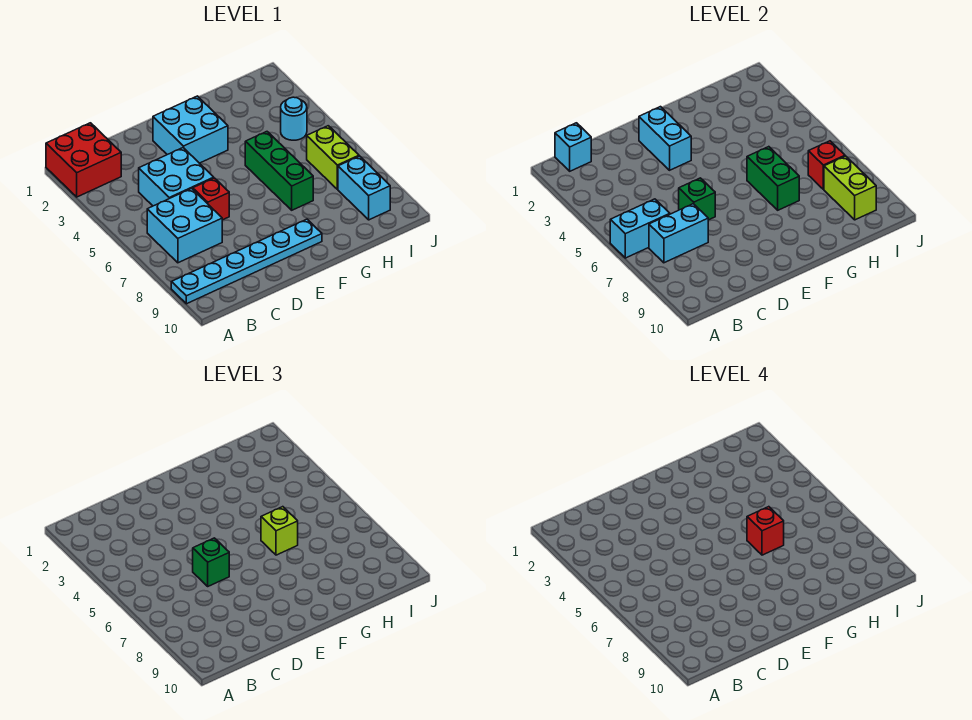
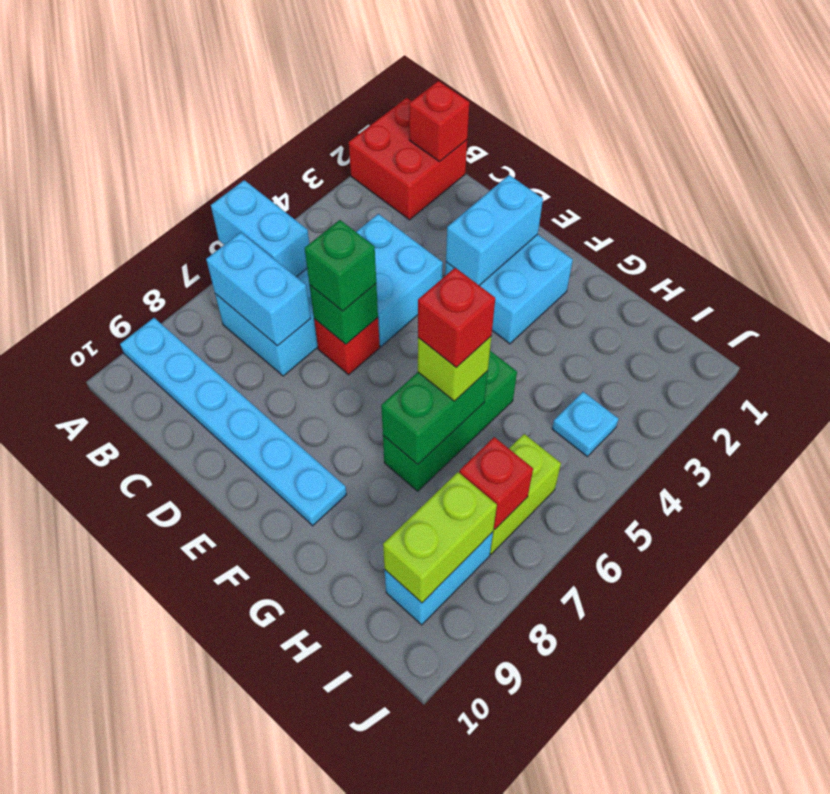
cyan 1x1 brick [555,123,591,171] -> red 1x1 brick [409,81,469,162]
cyan 1x1 round brick [281,97,307,140] -> cyan 1x1 plate [552,392,619,456]

